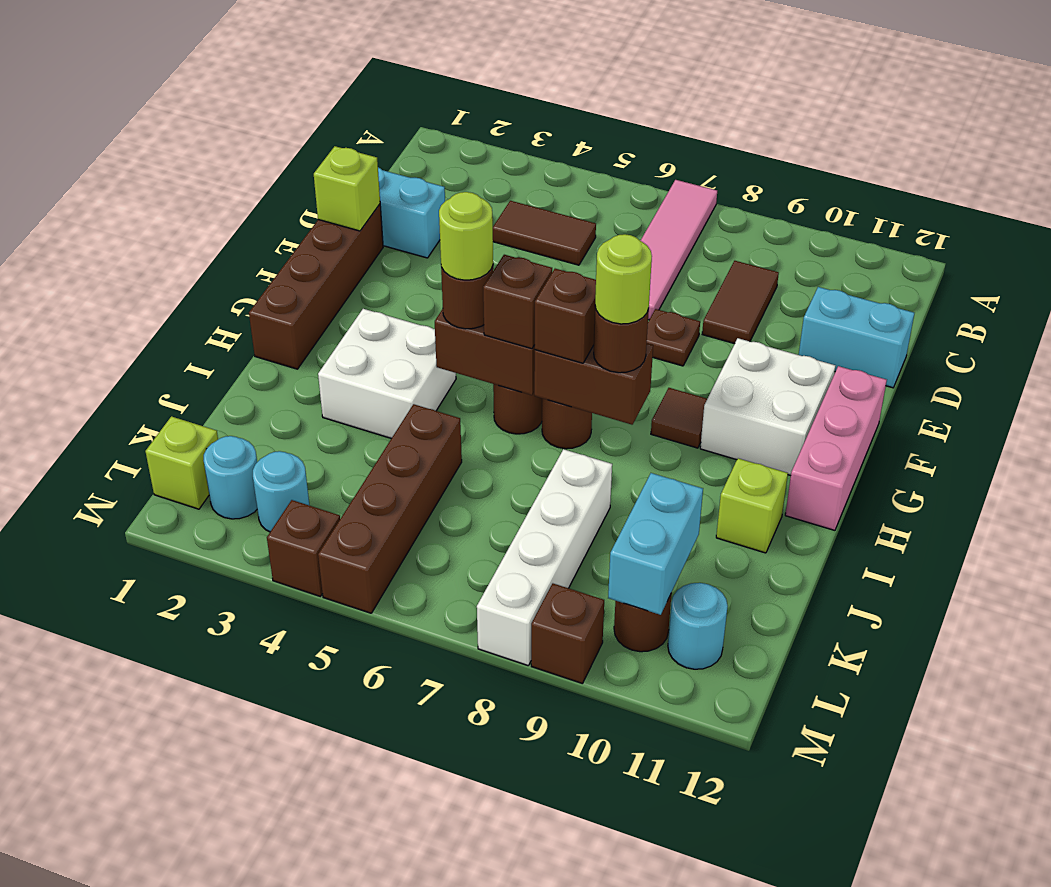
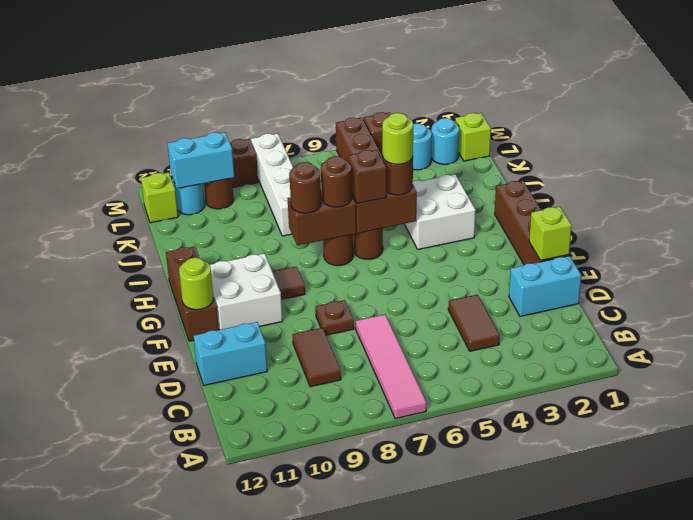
brown 1x2 tile [493,201,596,265] -> brown 1x2 tile turned to [448,295,500,351]
pink 1x3 brick [785,366,887,530] -> brown 1x3 brick [166,246,219,341]
brown 1x1 brick [534,269,596,363] -> brown 1x1 round brick [321,156,352,207]
lime 1x1 round brick [595,234,652,324] -> lime 1x1 round brick moved to [179,258,213,310]
lime 1x1 brick [716,458,788,553] -> lime 1x1 brick moved to [141,172,178,223]
cyan 1x2 brick [608,473,703,615] -> cyan 1x2 brick turned to [167,132,234,188]

